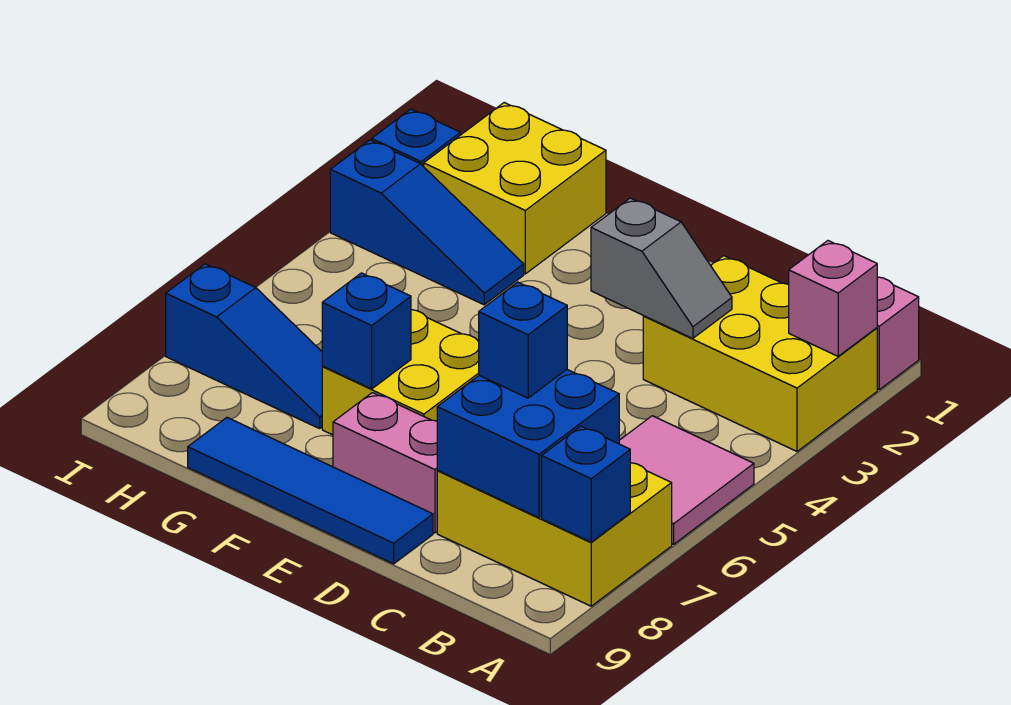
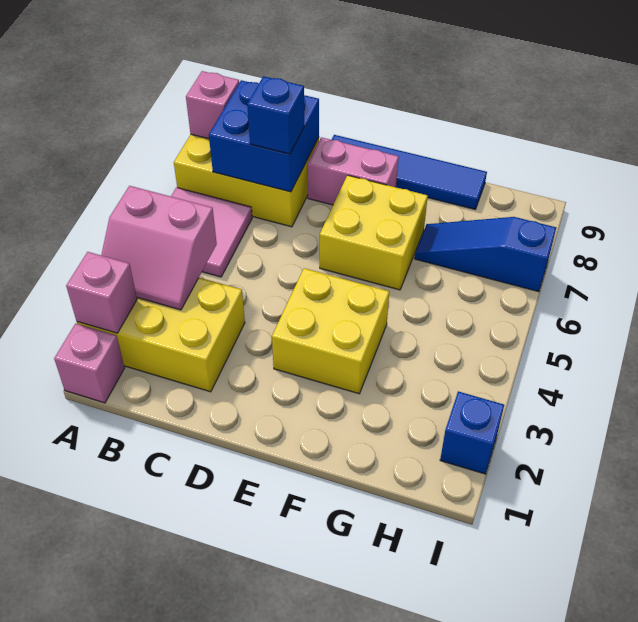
none -> pink 2x2 slope [101,186,217,310]
blue 1x1 brick [542,426,630,542] -> pink 1x1 brick [186,71,239,139]
grey 1x2 slope [591,198,732,339] -> none
blue 1x1 brick [322,273,411,389] -> none
yellow 2x2 brick [424,103,606,274] -> yellow 2x2 brick moved to [272,268,389,394]
blue 1x3 slope [330,140,524,305] -> none

